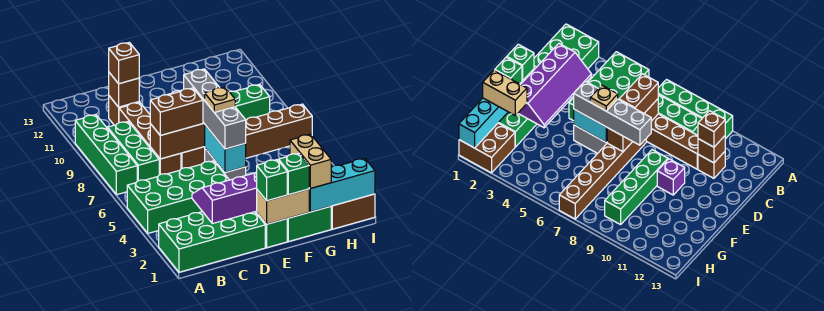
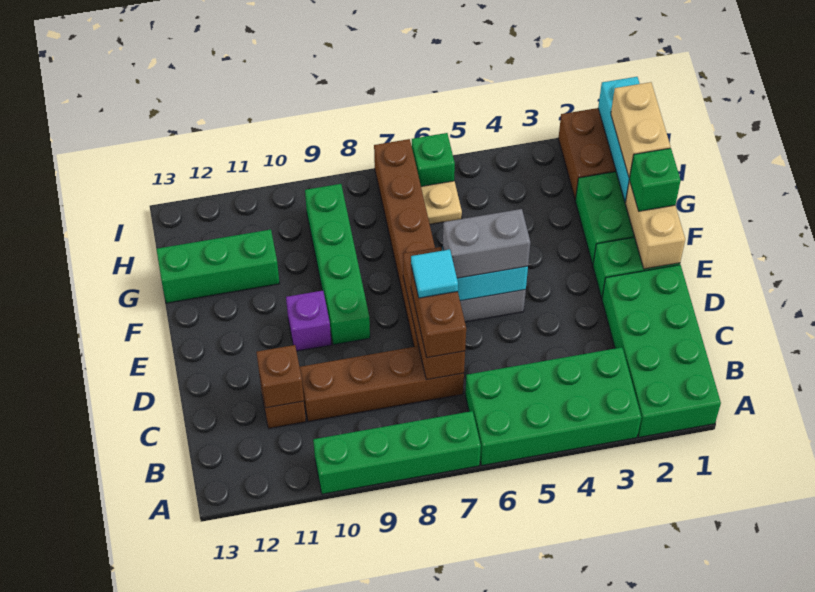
green 2x4 brick [127,161,229,233] -> green 2x4 brick turned to [465,347,641,465]
green 1x3 brick [108,122,159,181] -> green 1x3 brick moved to [156,230,280,303]
purple 2x4 slope [192,172,257,224] -> none
brown 1x1 brick [109,42,139,84] -> none
none -> cyan 1x1 tile [411,249,458,298]
green 1x1 brick [257,160,287,201] -> green 1x1 brick moved to [412,133,455,186]
grey 1x4 brick [184,69,246,149] -> grey 1x2 brick [443,209,530,278]
tan 1x1 plate [205,87,235,113] -> tan 1x1 plate moved to [421,181,462,224]
tan 1x2 brick [290,134,331,188] -> tan 1x2 brick turned to [611,82,671,178]

